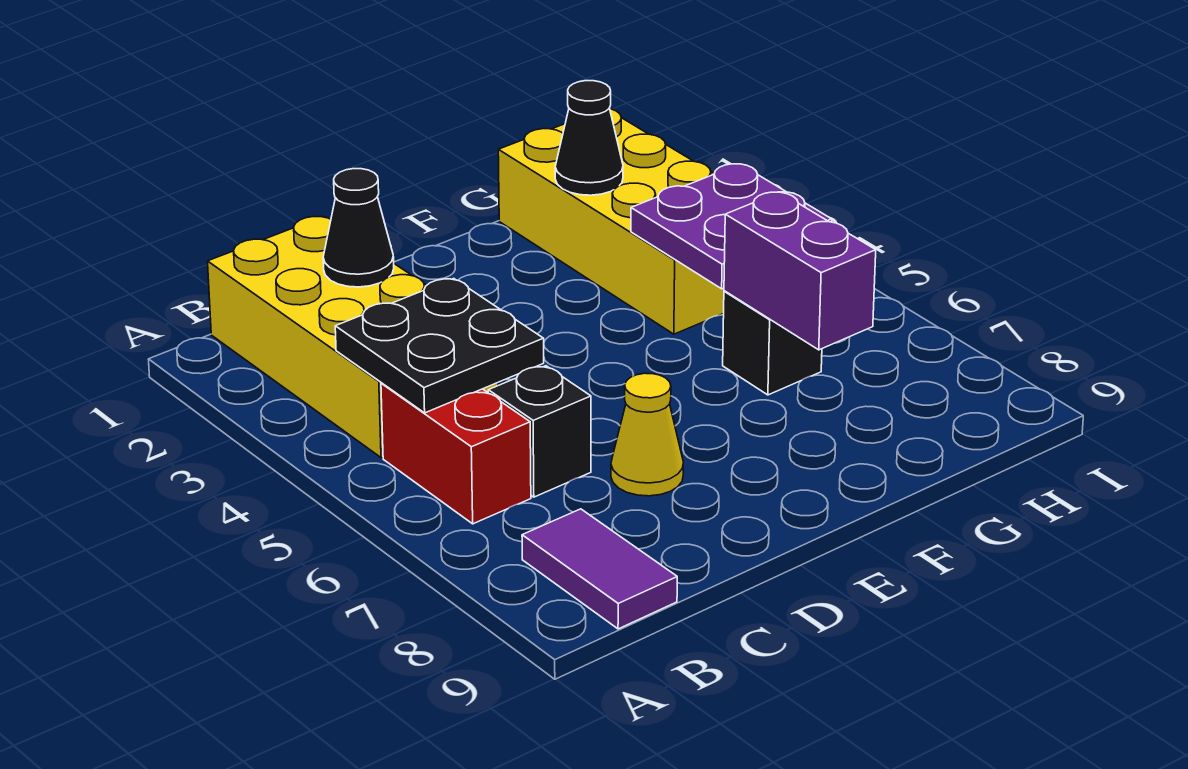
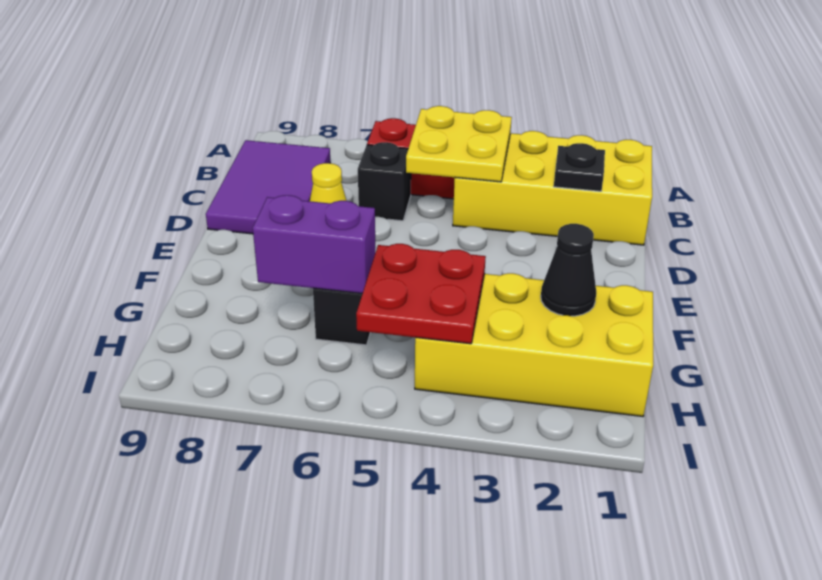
black 2x2 plate [335,279,544,413] -> yellow 2x2 plate [406,106,512,182]
purple 1x2 tile [522,509,677,629] -> purple 2x3 tile [206,140,330,234]
black 1x1 cone [323,169,394,287] -> black 1x1 plate [554,143,605,191]
purple 2x2 plate [631,164,832,289] -> red 2x2 plate [356,244,486,344]

